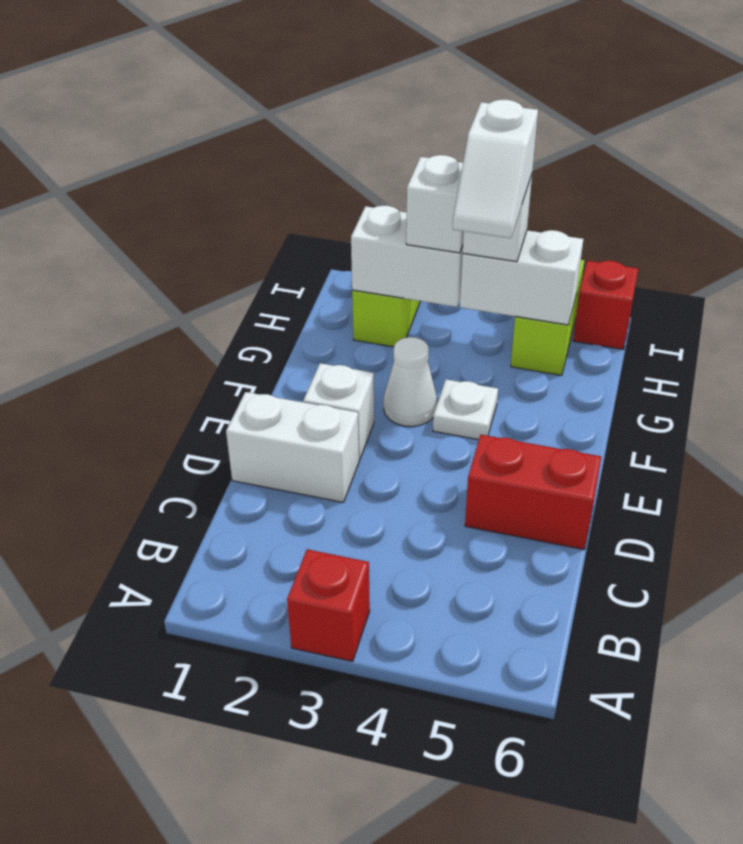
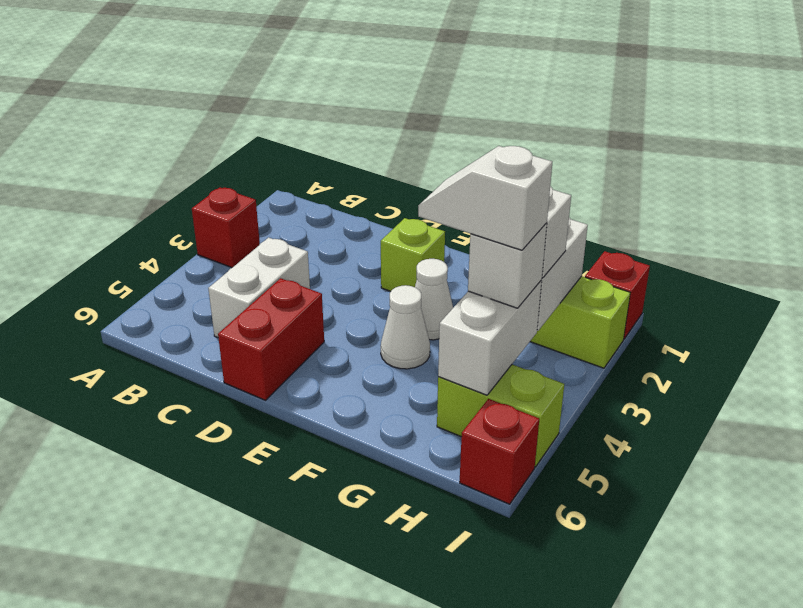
white 1x2 brick [226,392,359,502] -> white 1x2 brick moved to [208,238,310,337]
white 1x1 brick [303,363,374,460] -> lime 1x1 brick [381,218,445,291]
white 1x1 plate [433,379,498,440] -> white 1x1 cone [381,285,430,369]
none -> red 1x1 brick [585,251,650,339]

